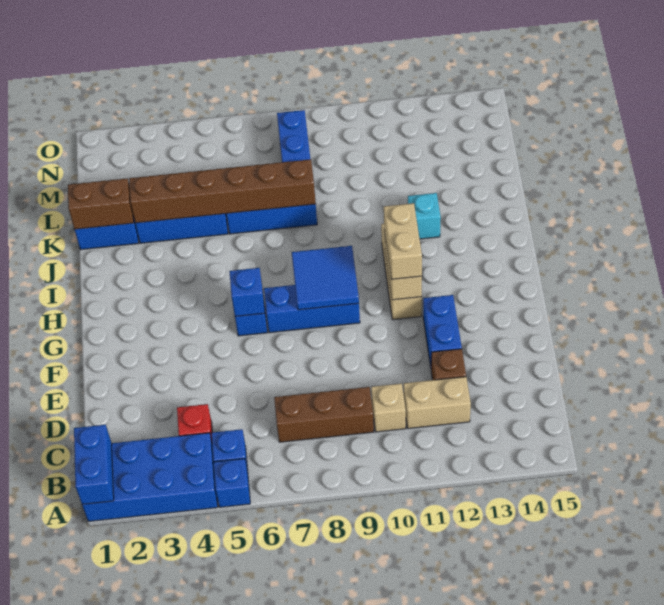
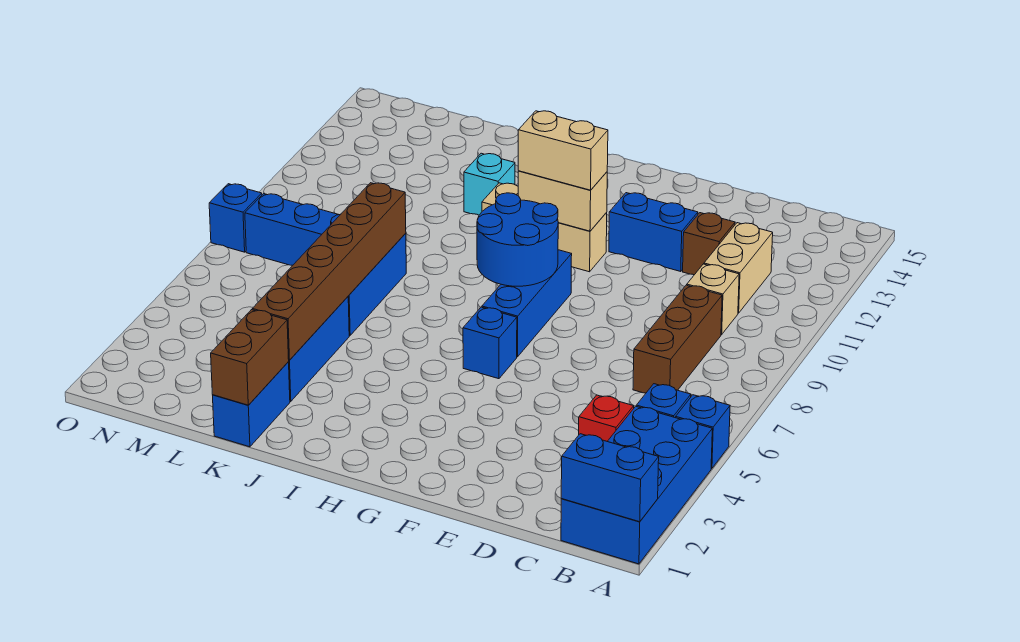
blue 1x1 brick [229,268,265,316] -> blue 1x1 brick moved to [209,184,262,252]
blue 2x2 tile [292,246,359,310] -> blue 2x2 round brick [477,193,558,286]

